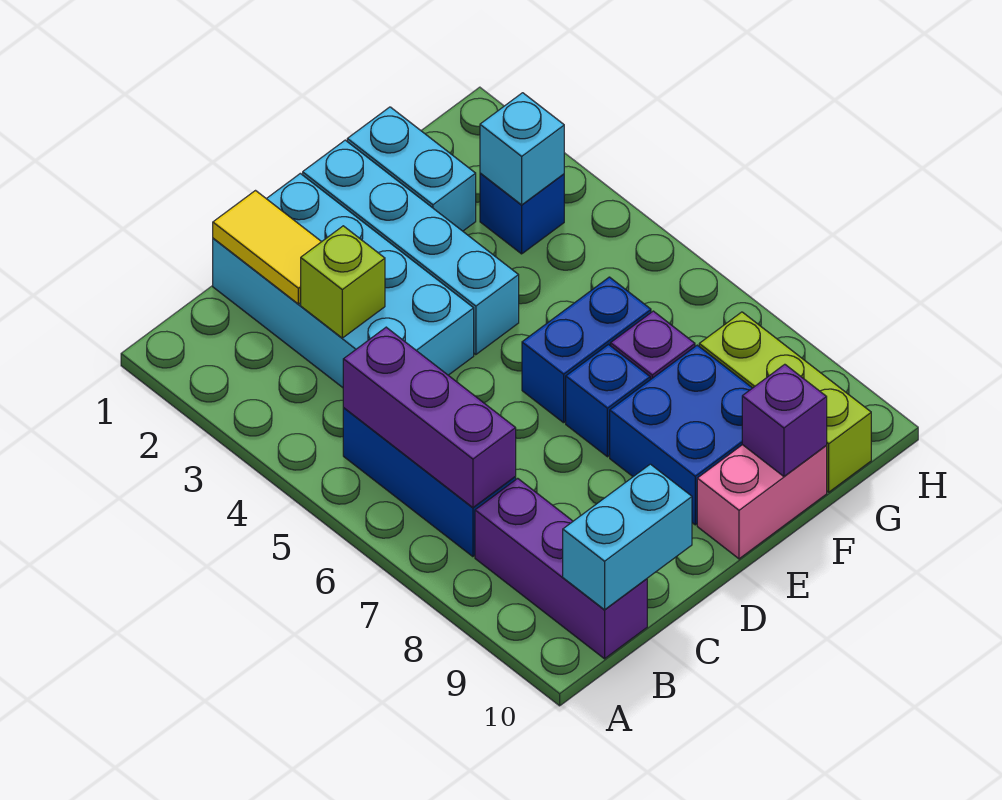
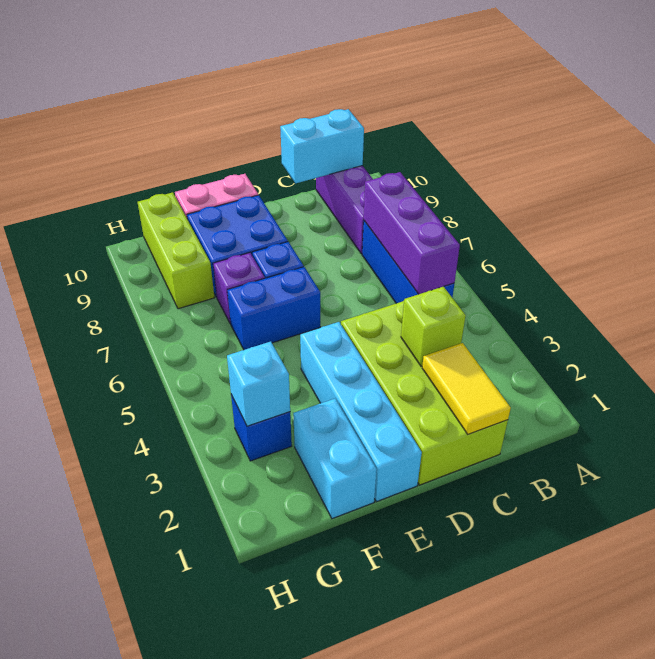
cyan 2x4 brick [213,173,474,388] -> lime 2x4 brick [341,301,508,485]
purple 1x1 brick [742,364,827,476] -> none

